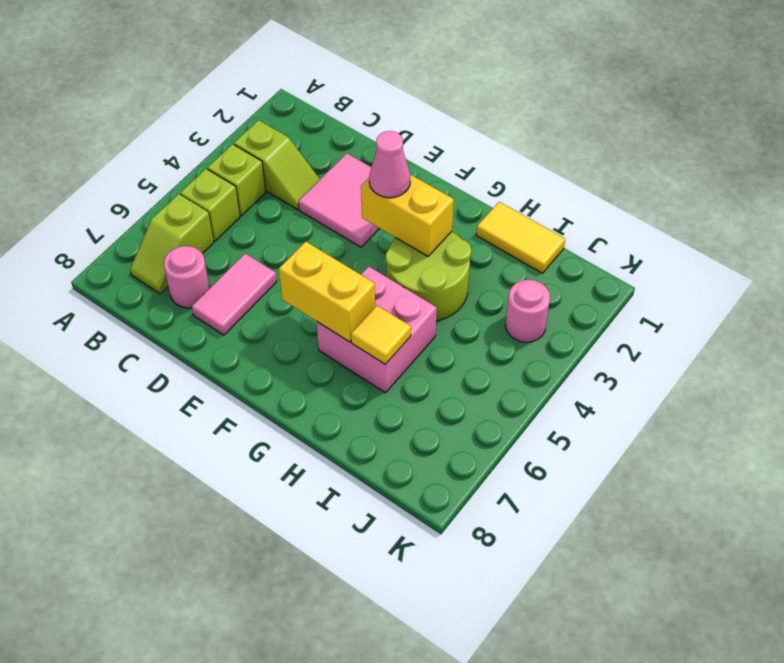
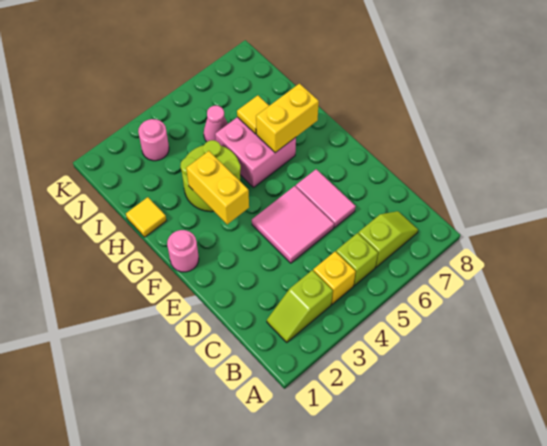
lime 1x2 slope [234,120,320,209] -> lime 1x2 slope turned to [267,270,333,342]
lime 1x1 brick [208,144,266,216] -> yellow 1x1 brick [313,252,356,304]
pink 1x1 round brick [164,246,210,308] -> pink 1x1 round brick moved to [167,230,199,272]
pink 2x2 tile [299,153,380,247] -> pink 2x2 tile moved to [252,186,334,263]
pink 1x2 tile [192,254,277,335] -> pink 1x2 tile turned to [296,169,356,228]
pink 1x1 cone [369,131,410,198] -> pink 1x1 cone moved to [204,106,228,142]
yellow 1x2 brick [279,241,375,342] -> yellow 1x2 brick turned to [256,84,319,153]
yellow 1x2 tile [476,202,565,273] -> yellow 1x1 tile [126,197,167,237]

